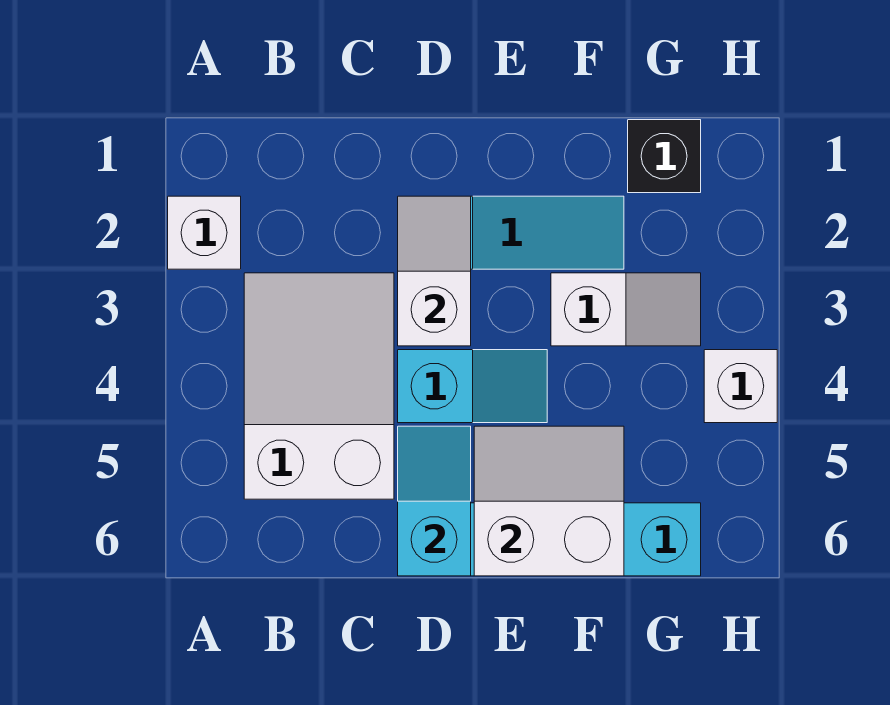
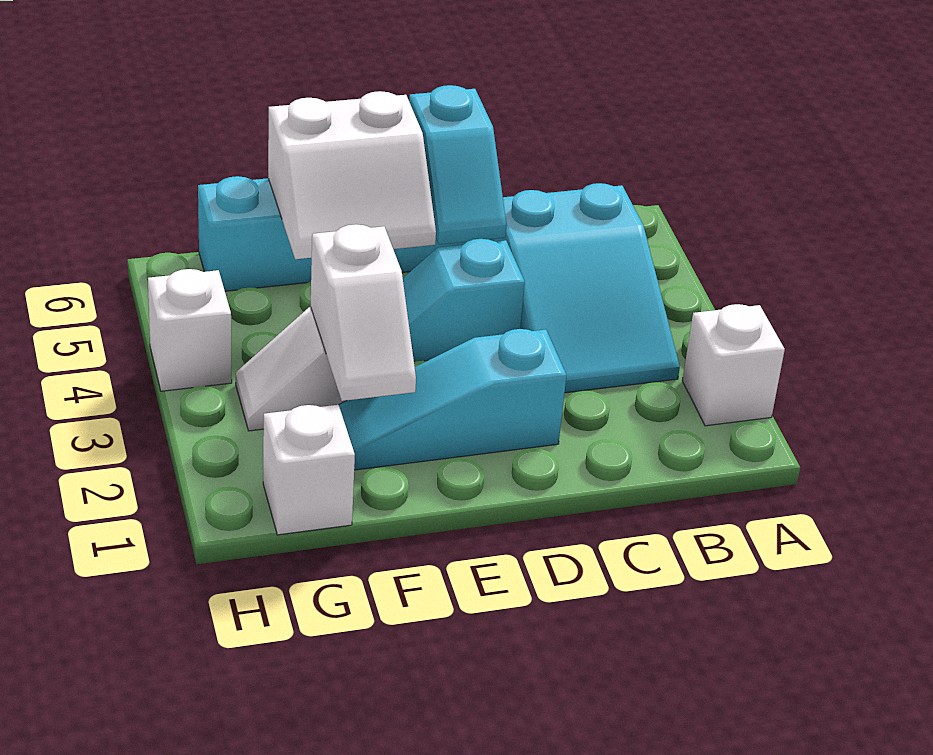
white 2x3 slope [244,273,394,499] -> cyan 2x3 slope [489,183,680,393]
white 1x2 slope [398,196,471,346] -> white 1x2 slope moved to [311,224,416,401]
black 1x1 brick [628,120,701,193] -> white 1x1 brick [263,405,355,535]

